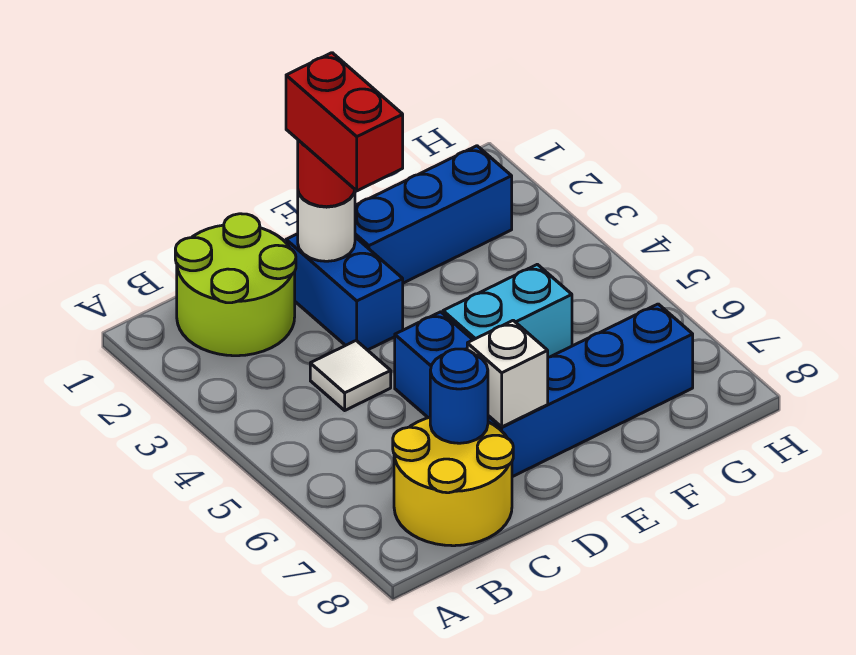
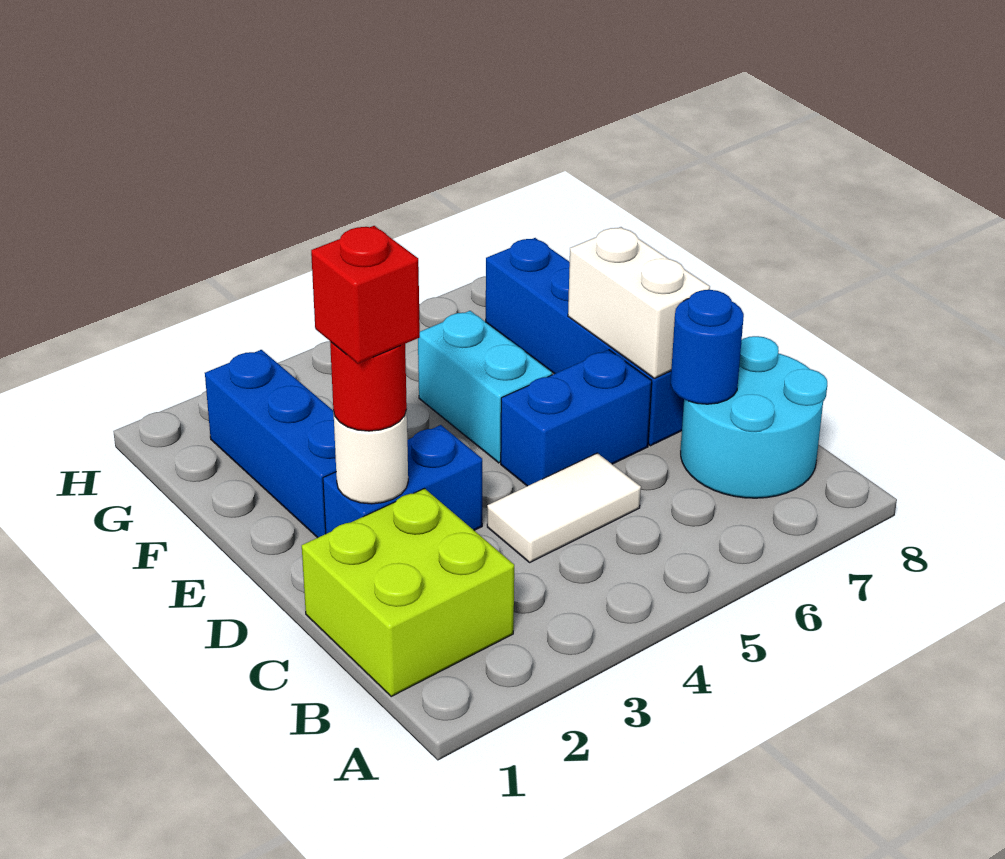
lime 2x2 round brick [175,214,296,356] -> lime 2x2 brick [302,489,514,696]
yellow 2x2 round brick [393,418,513,546] -> cyan 2x2 round brick [681,336,827,498]
white 1x1 tile [310,341,391,410] -> white 1x2 tile [487,453,641,562]
red 1x2 brick [286,53,403,191] -> red 1x1 brick [311,226,420,363]
white 1x1 brick [467,320,548,427] -> white 1x2 brick [568,227,710,378]

